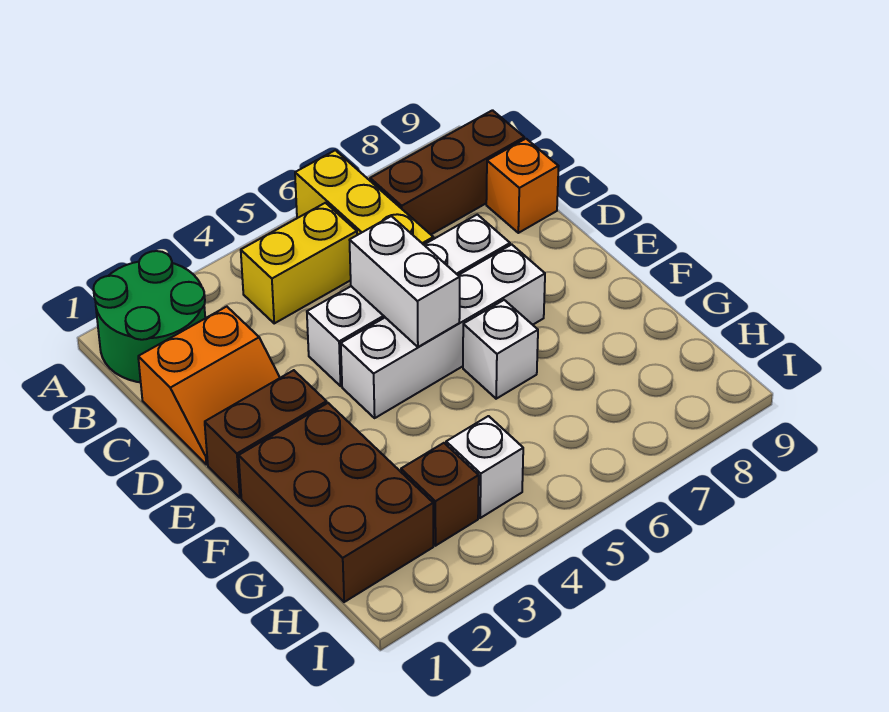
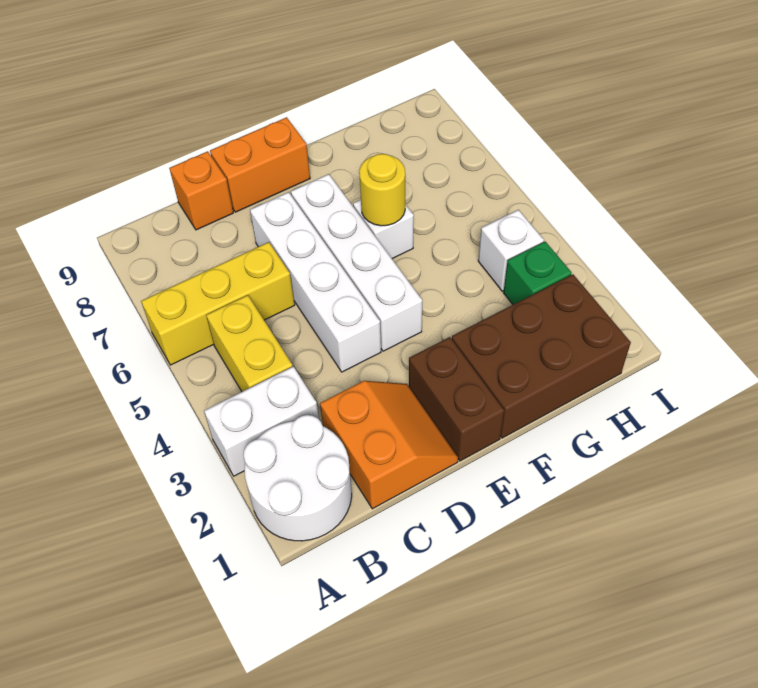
green 2x2 round brick [93,251,205,382] -> white 2x2 round brick [243,415,352,541]
brown 1x3 brick [370,110,524,234] -> none
white 1x2 brick [350,216,460,347] -> white 1x2 brick moved to [204,366,319,476]
none -> orange 1x2 brick [210,117,310,212]
none -> yellow 1x1 round brick [359,154,405,226]
brown 1x1 brick [401,443,479,546] -> green 1x1 brick [503,242,572,304]

